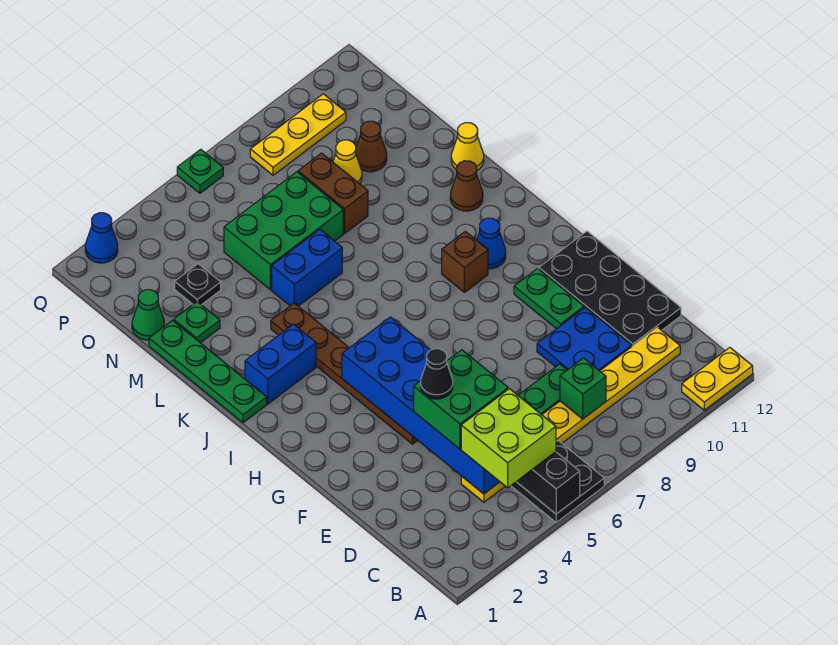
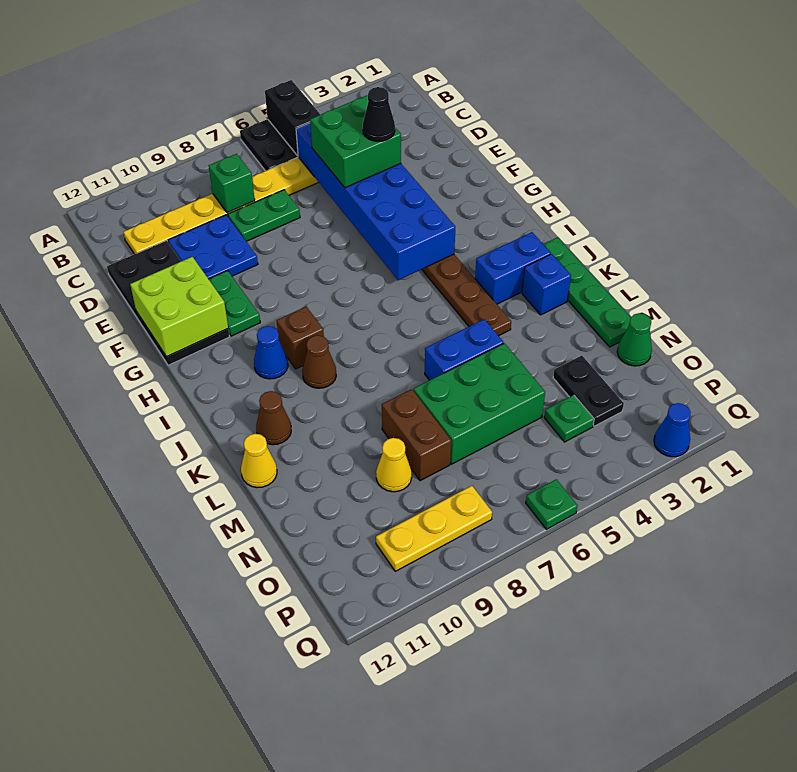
yellow 1x2 plate [682,348,753,410] -> none
lime 2x2 brick [461,389,556,488] -> lime 2x2 brick moved to [130,257,228,357]
none -> blue 1x1 brick [522,254,571,315]
green 1x1 plate [174,302,220,343] -> green 1x1 plate moved to [544,395,594,442]
black 1x1 plate [175,264,221,305] -> black 1x2 plate [553,356,624,426]
brown 1x1 cone [356,121,387,172] -> brown 1x1 cone moved to [302,335,336,388]

